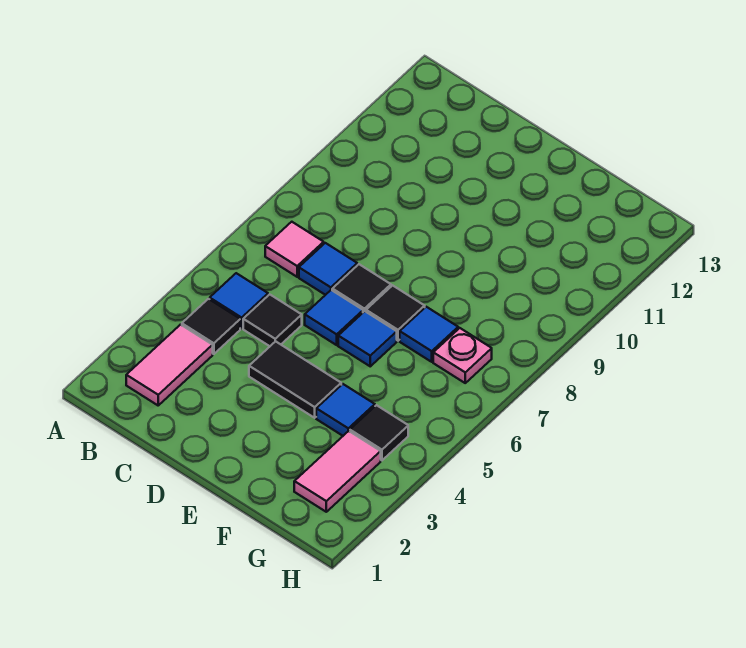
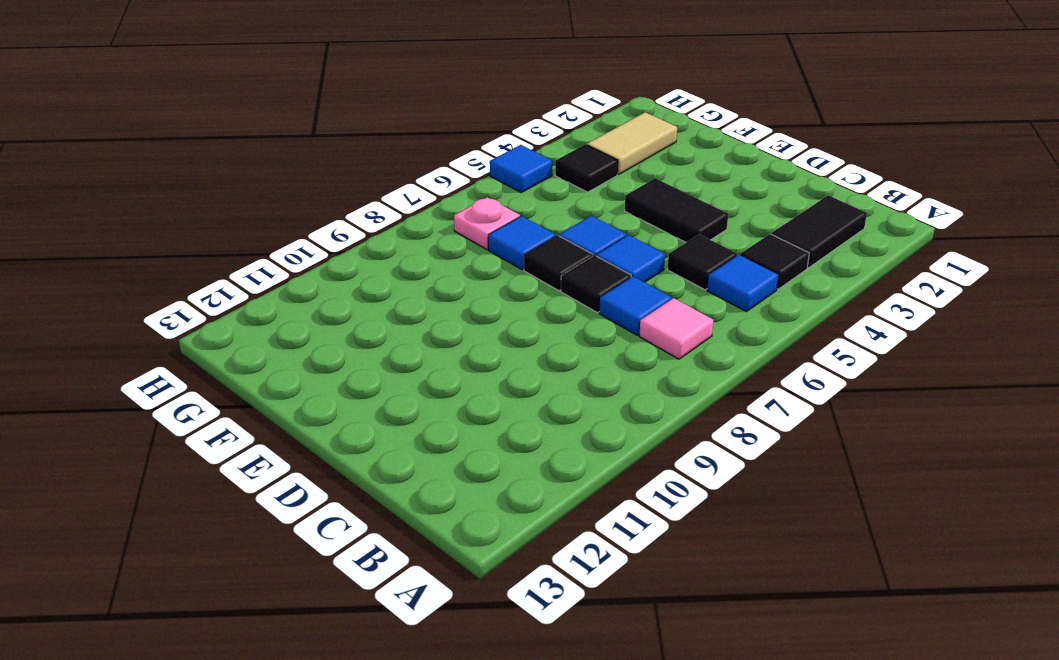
pink 1x2 tile [126,325,213,405] -> black 1x2 tile [771,195,867,268]
blue 1x1 tile [316,384,375,436] -> blue 1x1 tile moved to [490,145,552,193]
pink 1x2 tile [294,431,381,512] -> tan 1x2 tile [587,112,677,174]

